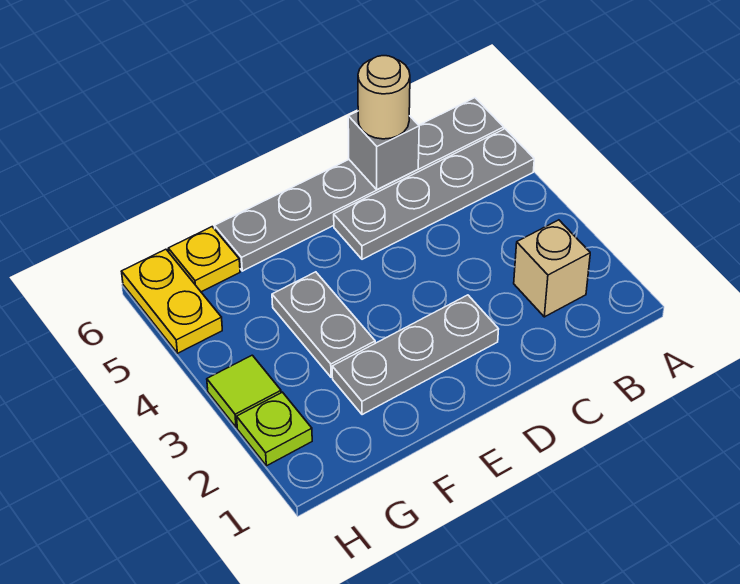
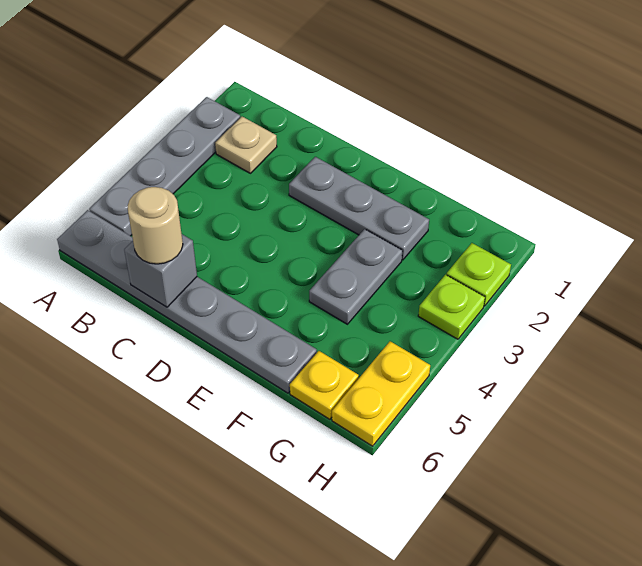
grey 1x4 plate [334,129,534,259] -> grey 1x4 plate turned to [89,97,240,236]
tan 1x1 brick [514,220,590,317] -> tan 1x1 plate [215,117,277,173]
lime 1x1 tile [207,355,281,427] -> lime 1x1 plate [418,275,485,339]

